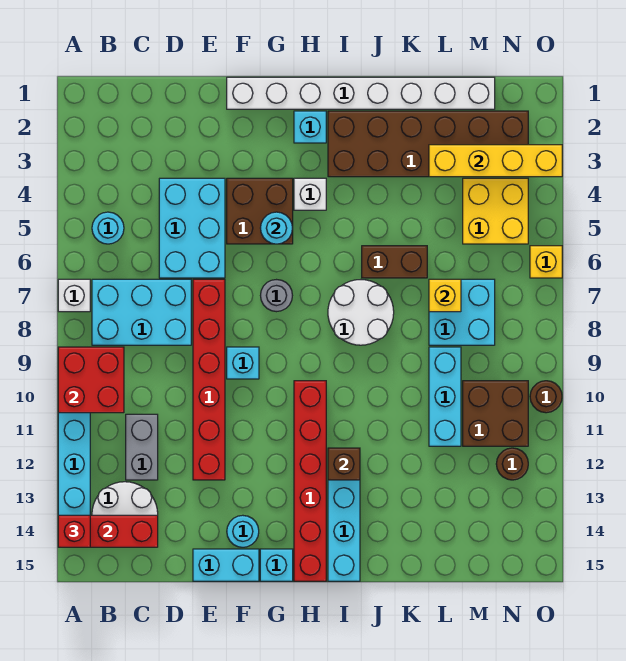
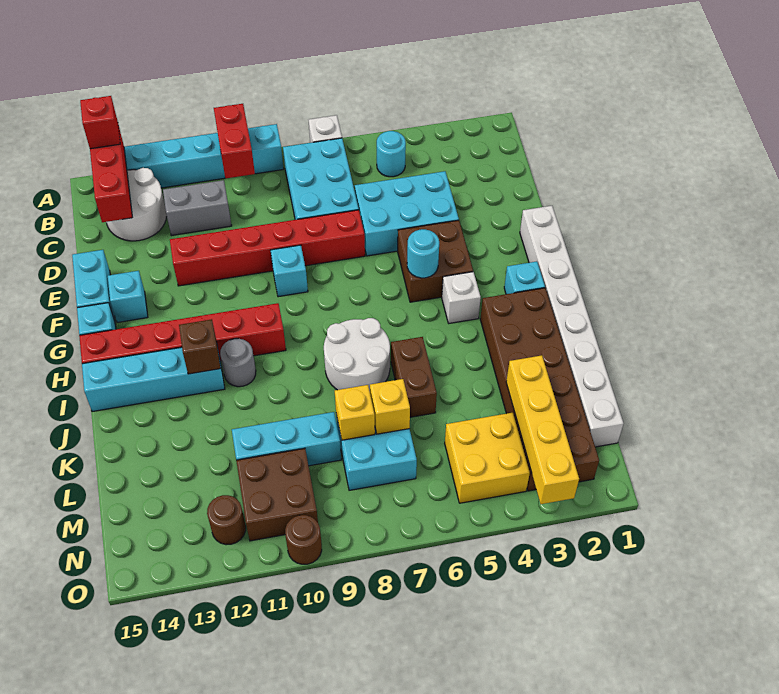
red 2x2 brick [58,347,124,413] -> red 1x2 brick [214,104,255,178]
cyan 1x1 round brick [227,515,259,547] -> cyan 1x1 brick [108,271,148,323]
grey 1x1 round brick [261,280,292,312] -> grey 1x1 round brick moved to [220,339,256,387]
yellow 1x1 brick [530,246,562,278] -> yellow 1x1 brick moved to [335,385,375,440]

